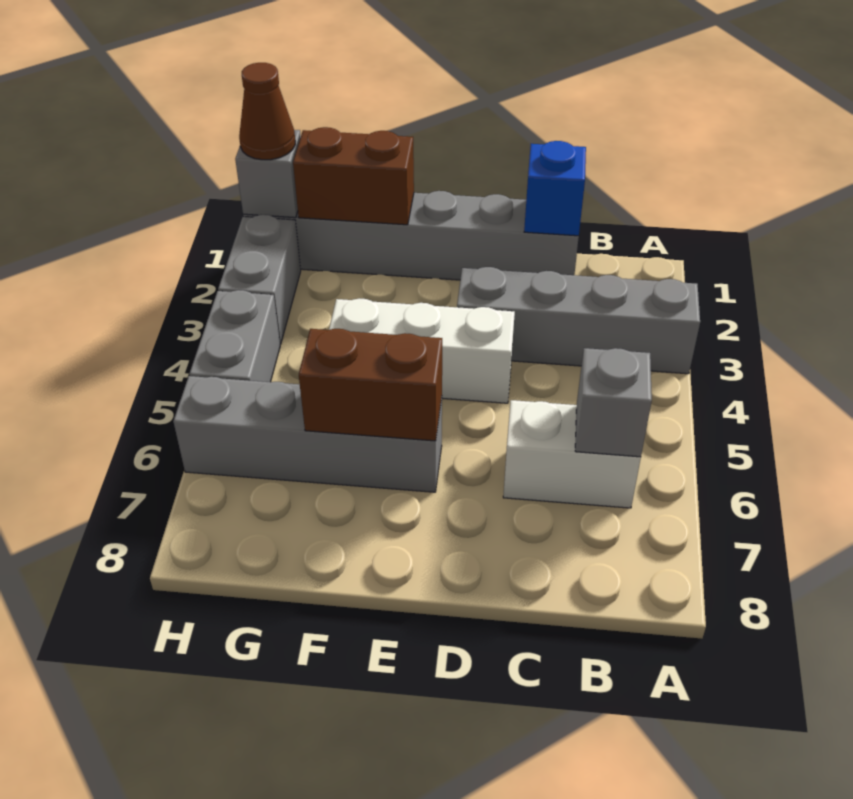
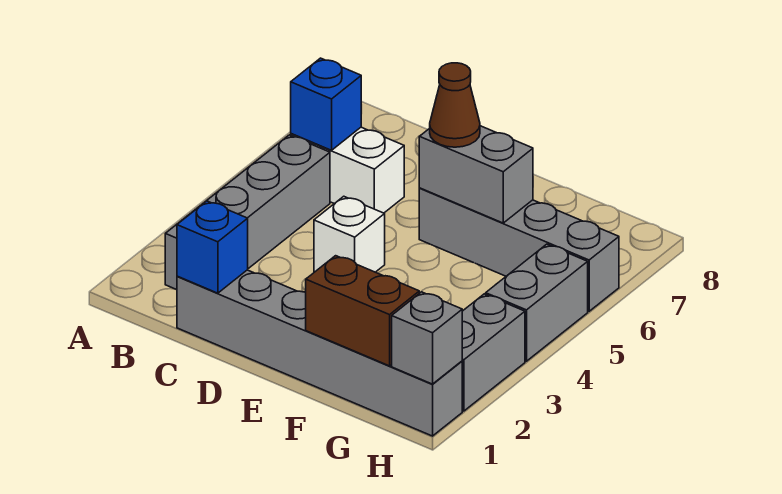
grey 1x4 brick [457,267,700,374] -> grey 1x4 brick turned to [165,135,330,290]
grey 1x1 brick [575,348,652,457] -> blue 1x1 brick [291,58,361,150]
white 1x3 brick [329,298,515,403] -> white 1x1 brick [314,196,385,272]
brown 1x2 brick [299,329,442,441] -> grey 1x2 brick [419,126,533,223]
brown 1x1 cone [239,63,295,160] -> brown 1x1 cone moved to [430,63,480,147]

